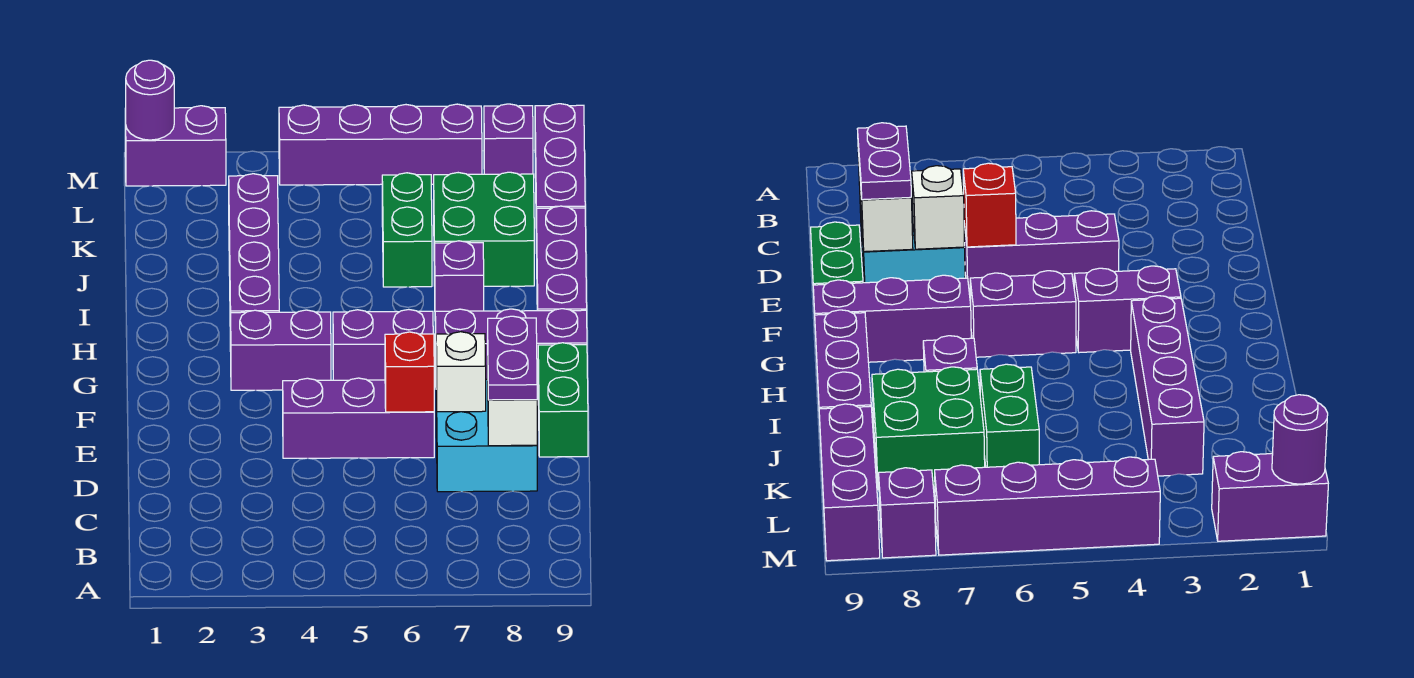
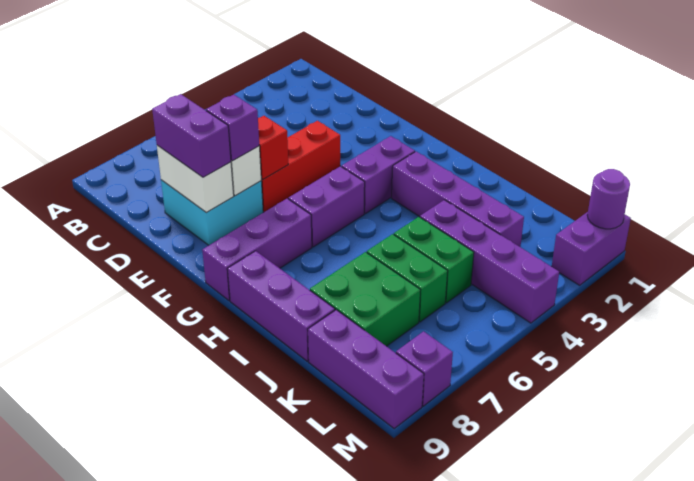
purple 1x2 plate [488,316,537,400] -> purple 1x2 brick [152,94,231,177]
purple 1x3 brick [283,378,434,458] -> red 1x3 brick [261,121,340,212]
green 1x2 brick [538,343,588,457] -> green 1x2 brick moved to [394,217,474,303]
purple 1x1 brick [435,241,484,312] -> purple 1x1 brick moved to [206,95,259,161]
purple 1x4 brick [279,104,482,185] -> purple 1x4 brick turned to [420,200,559,323]

